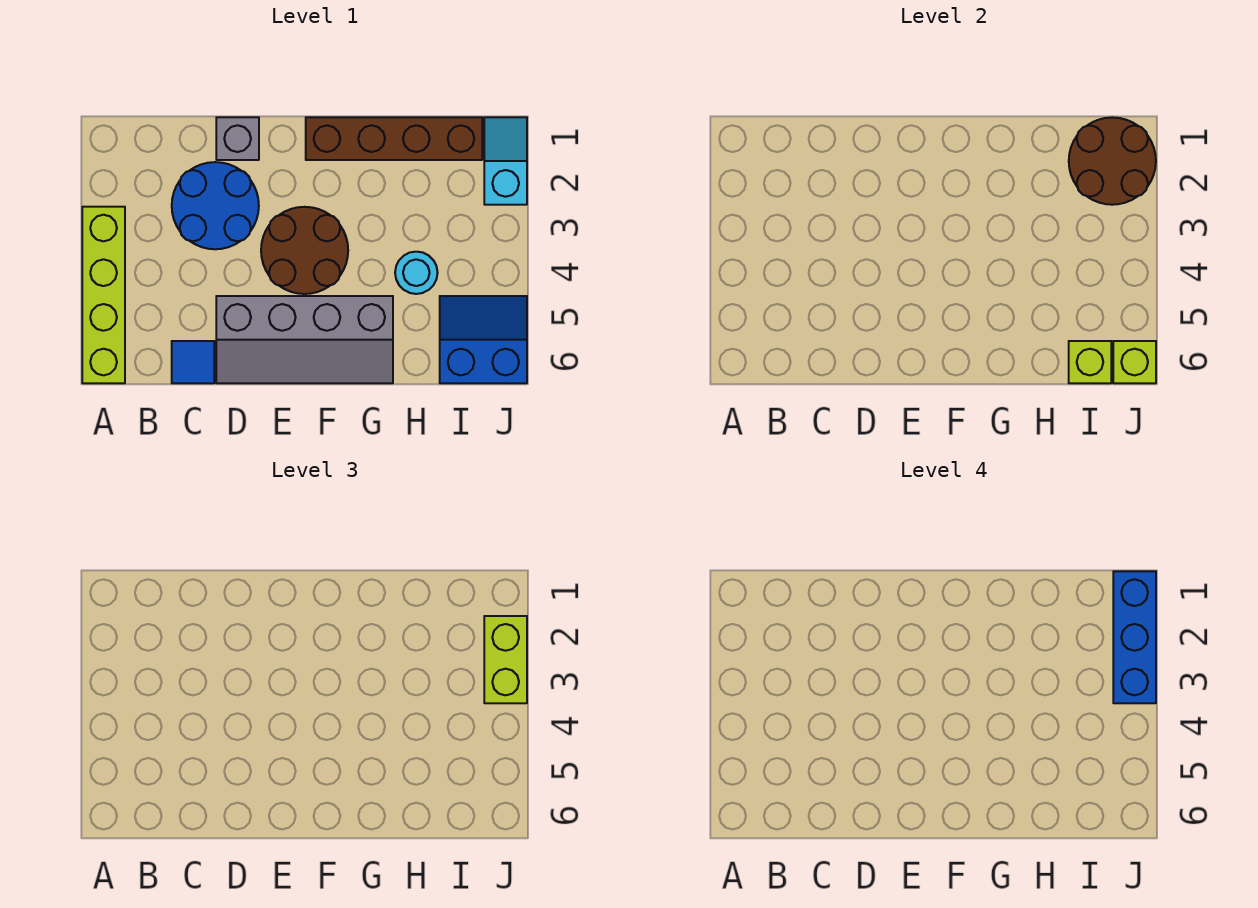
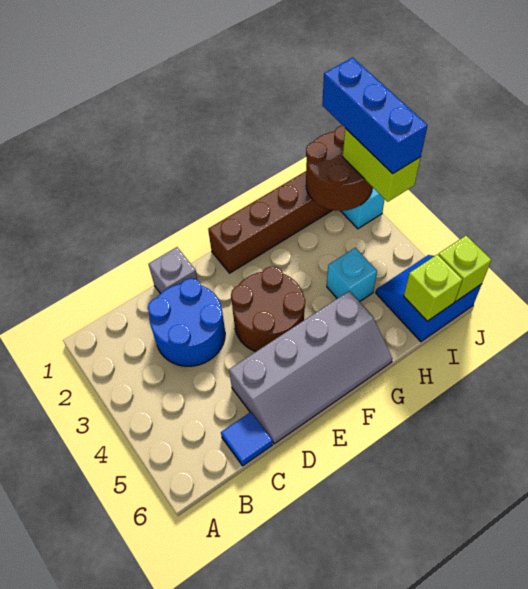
lime 1x4 brick [82,207,125,383] -> none
cyan 1x1 round brick [395,252,438,294] -> cyan 1x1 brick [327,248,377,302]

